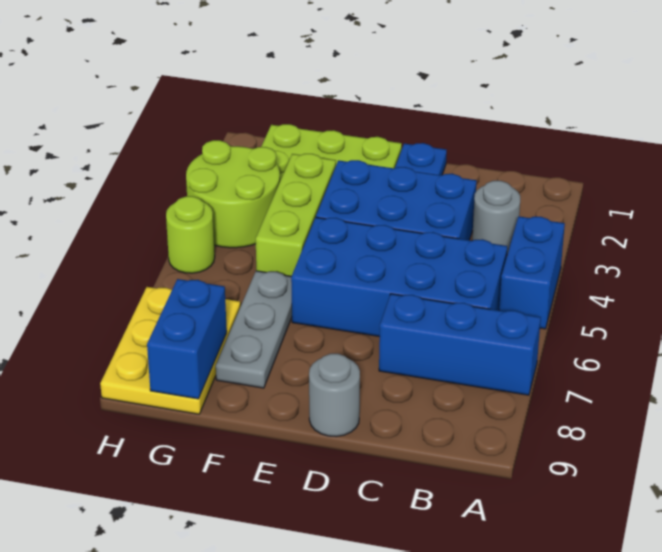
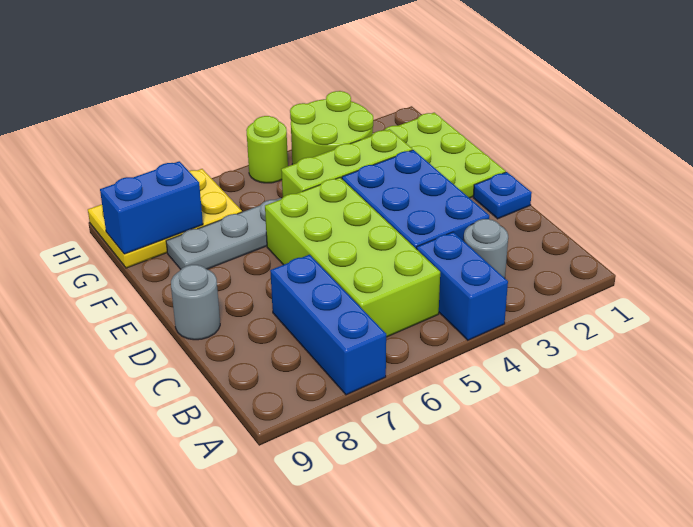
blue 1x2 brick [499,217,565,329] -> blue 1x2 brick turned to [417,232,508,340]
blue 2x4 brick [291,217,507,337] -> lime 2x4 brick [265,178,440,337]

